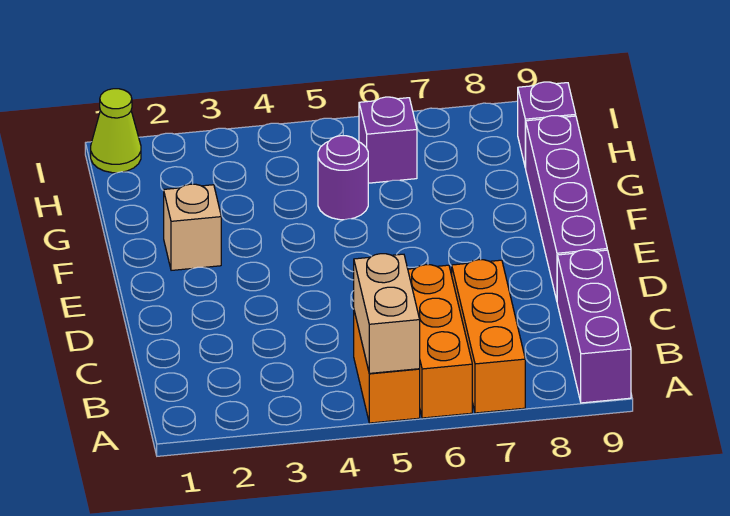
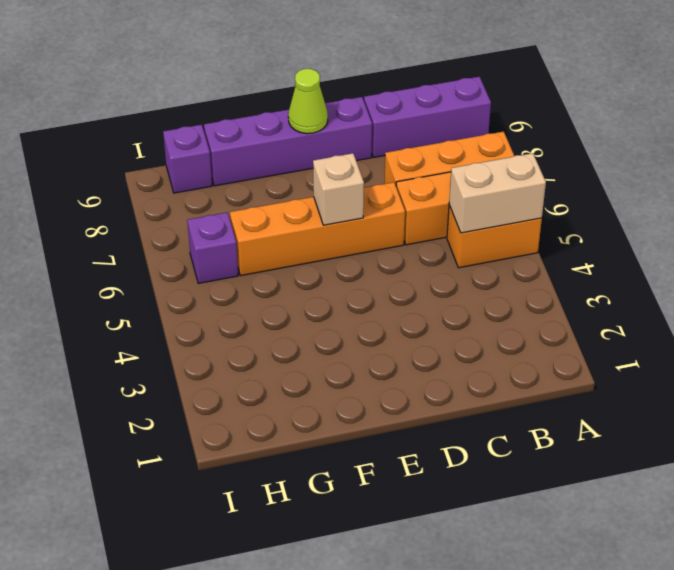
none -> orange 1x4 brick [230,182,405,276]
tan 1x1 brick [164,184,221,270] -> tan 1x1 brick moved to [313,153,364,225]
purple 1x1 round brick [318,136,368,220] -> none
lime 1x1 cone [91,89,141,173] -> lime 1x1 cone moved to [288,69,328,134]

